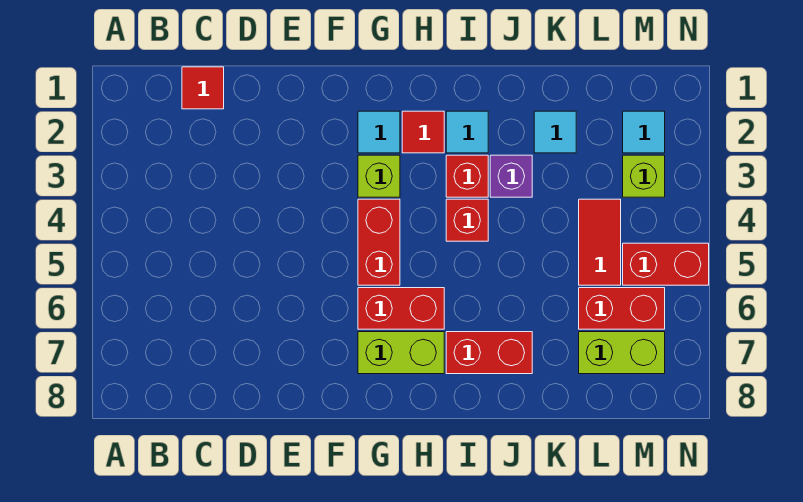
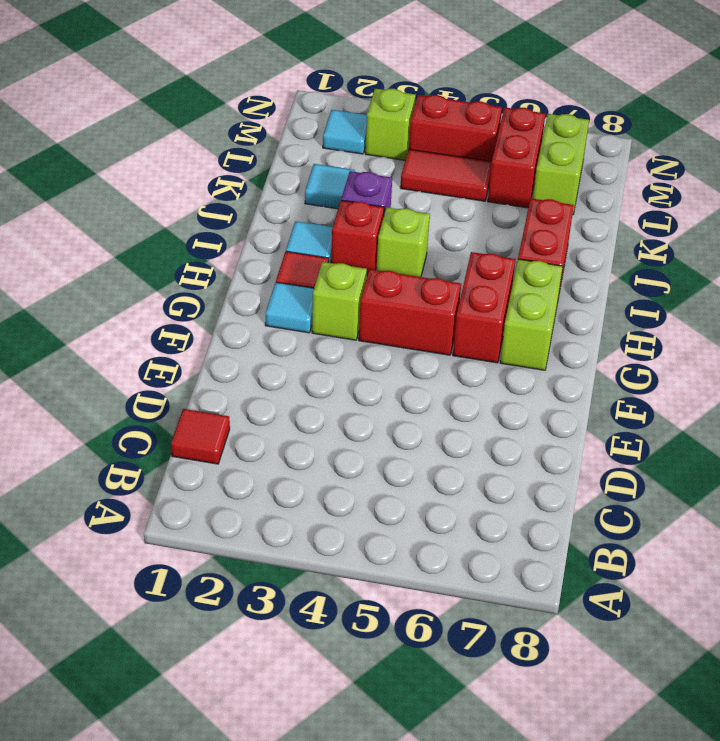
red 1x1 brick [446,199,488,241] -> lime 1x1 brick [377,207,430,277]
red 1x2 brick [623,243,709,285] -> red 1x2 brick turned to [409,95,502,161]

